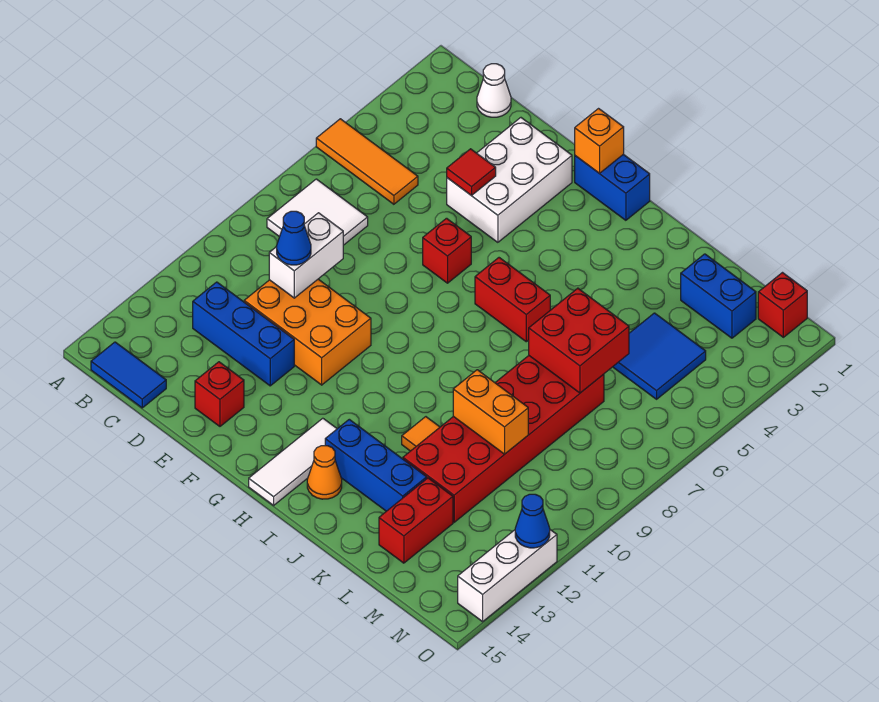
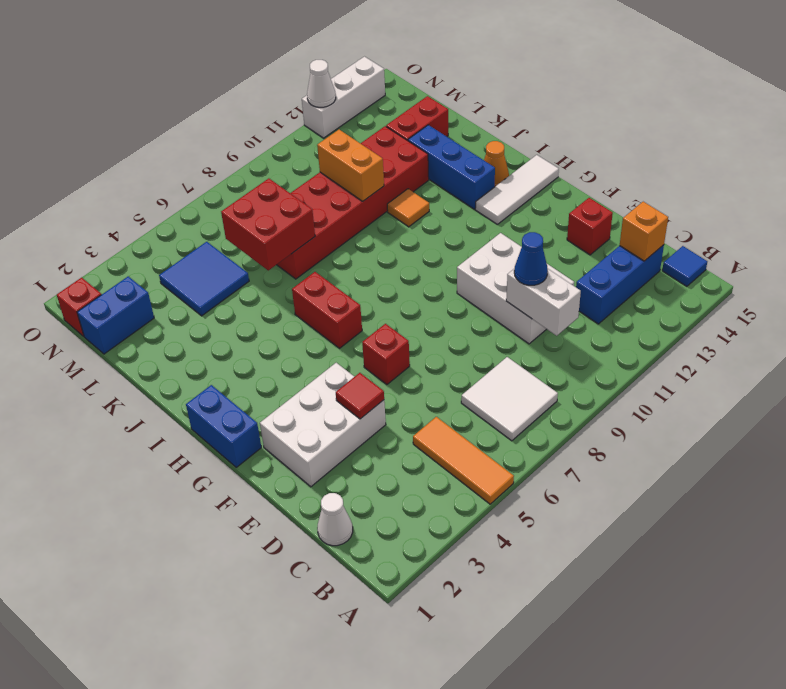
blue 1x2 tile [91,342,166,408] -> blue 1x1 tile [662,246,707,286]
blue 1x3 brick [193,282,294,386] -> blue 1x3 brick turned to [576,245,664,324]
white 1x2 brick [269,213,343,298] -> white 1x2 brick turned to [506,269,581,336]
orange 2x3 brick [244,279,371,385] -> white 2x3 brick [457,233,574,344]
orange 1x1 brick [575,109,624,173] -> orange 1x1 brick moved to [620,202,668,261]
blue 1x2 brick [681,254,756,338] -> blue 1x2 brick turned to [77,276,154,354]
blue 1x1 cone [515,494,550,548] -> white 1x1 cone [307,60,336,107]

